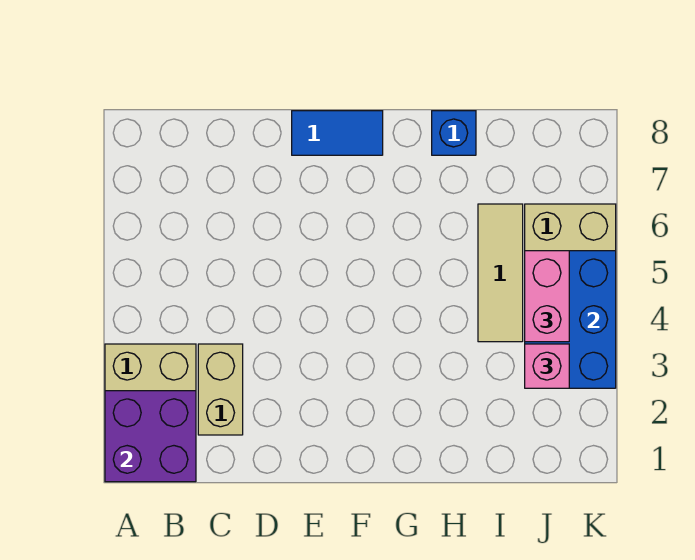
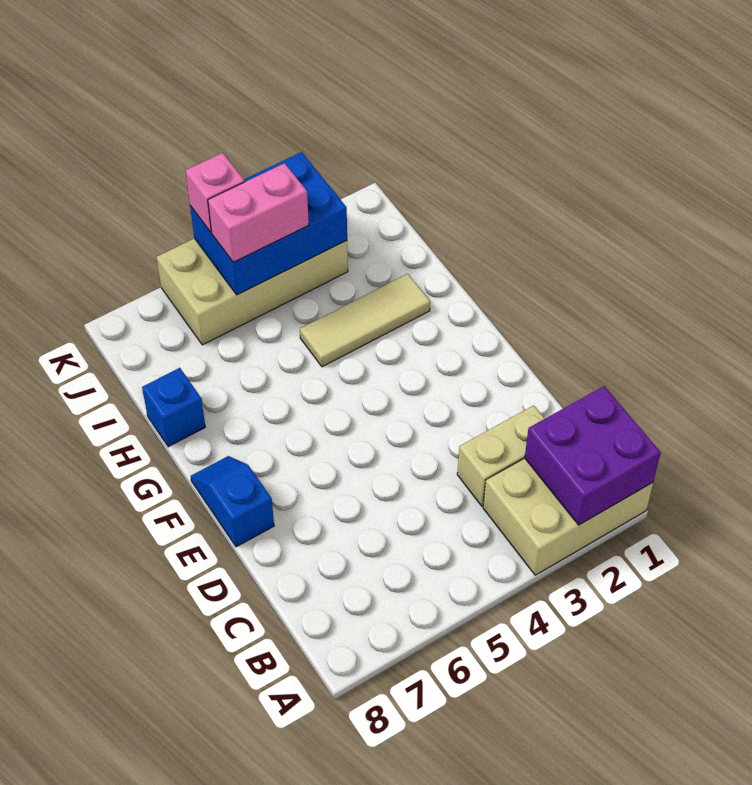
blue 1x2 tile [292,111,383,155] -> blue 1x2 slope [191,456,274,547]
tan 1x3 tile [478,204,523,342] -> tan 1x3 tile moved to [300,274,430,367]
pink 1x1 brick [525,344,569,388] -> pink 1x1 brick moved to [185,153,245,232]

